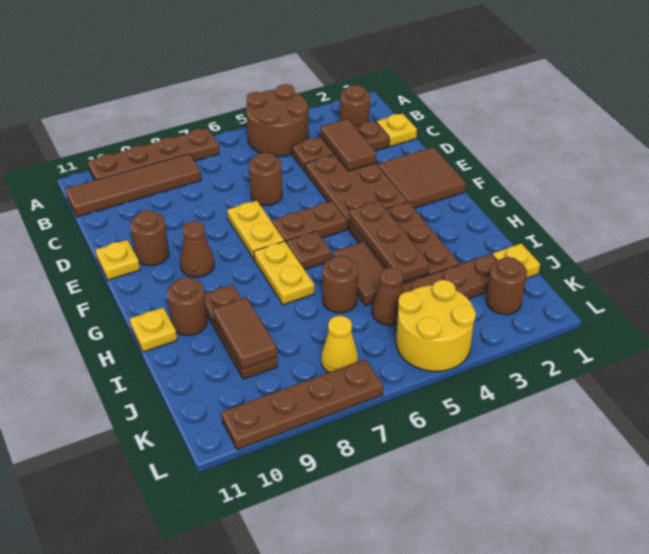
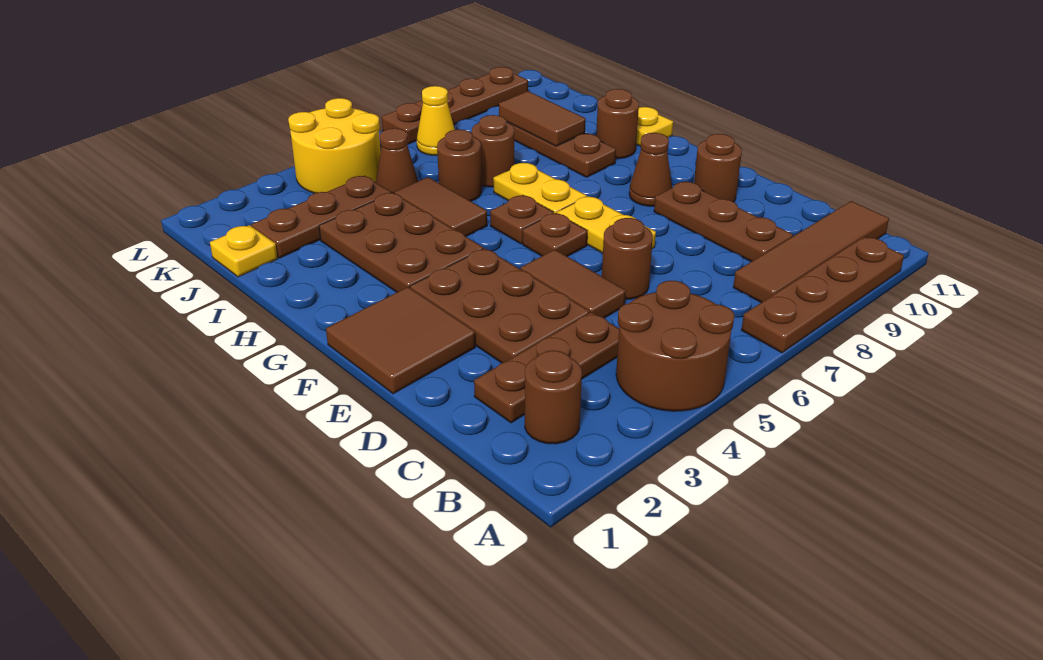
yellow 1x1 plate [377,113,417,146] -> none
brown 1x2 tile [321,119,377,171] -> brown 1x2 tile moved to [521,250,626,318]
yellow 1x1 plate [96,240,140,280] -> none
brown 1x2 plate [272,201,347,242] -> brown 1x1 plate [523,213,587,257]
brown 1x3 plate [349,201,429,282] -> brown 1x3 plate moved to [654,182,793,262]
brown 1x1 round brick [486,257,527,315] -> brown 1x1 round brick moved to [472,115,514,187]

